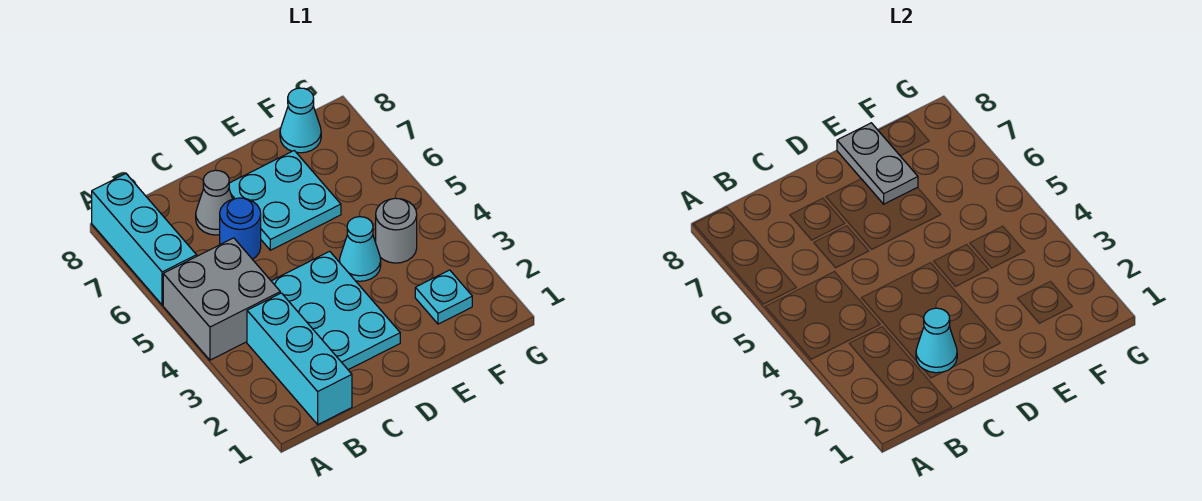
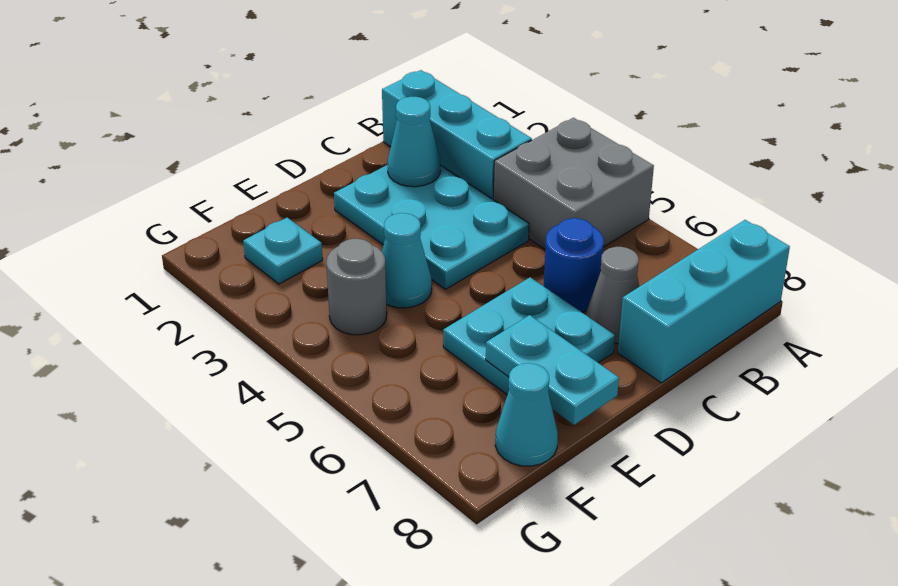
cyan 1x3 brick [92,174,197,305] -> cyan 1x3 brick turned to [618,220,790,383]
grey 1x2 plate [837,123,918,204] -> cyan 1x2 plate [486,315,619,425]

